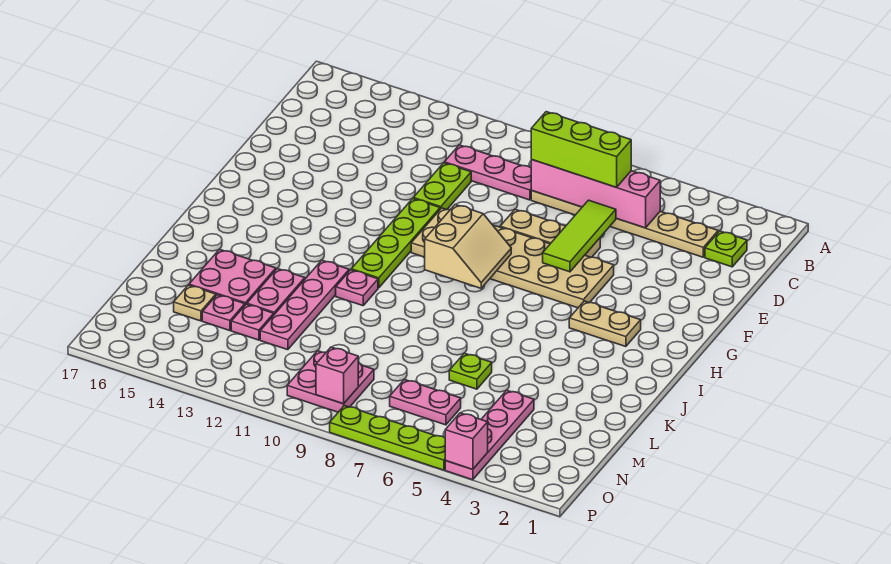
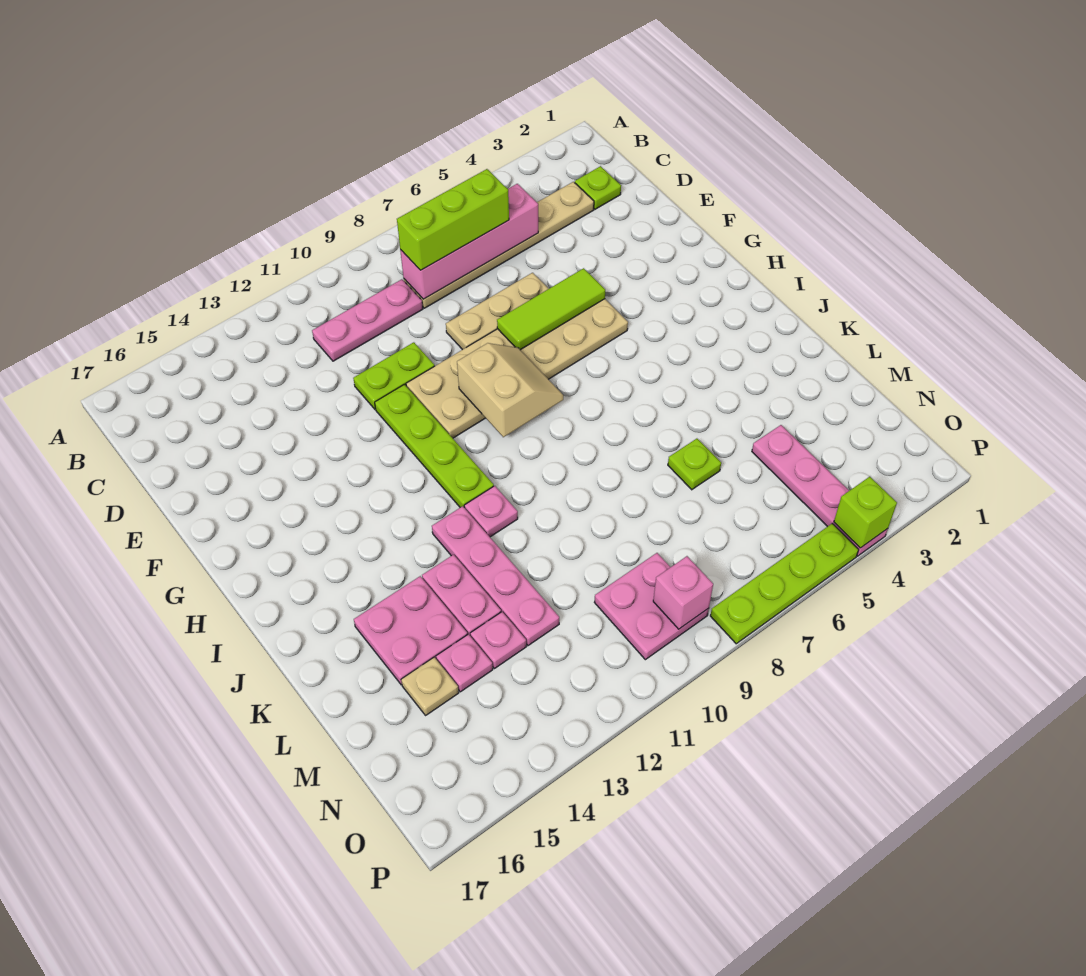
lime 1x3 tile [543,200,616,272] -> lime 1x3 tile turned to [497,268,605,350]
lime 1x2 plate [413,163,471,210] -> lime 1x2 plate turned to [353,342,435,409]
tan 1x2 plate [569,301,641,347] -> none
pink 1x2 plate [390,379,461,425] -> none
pink 1x1 brick [445,413,488,469] -> lime 1x1 brick [834,477,897,548]

